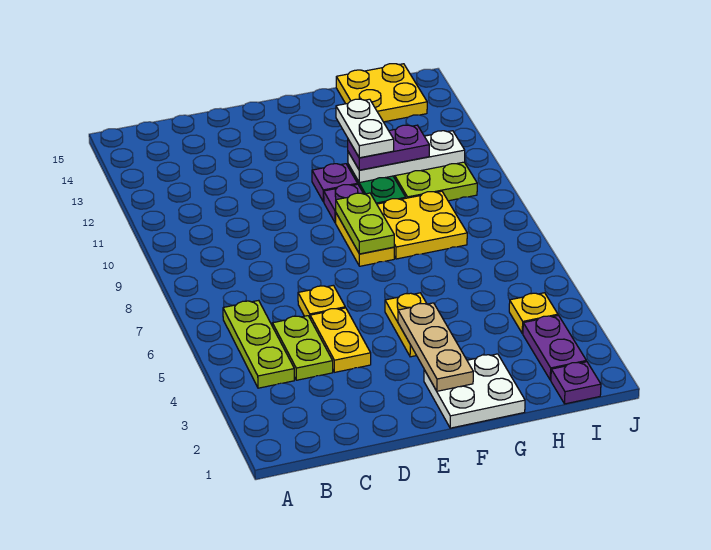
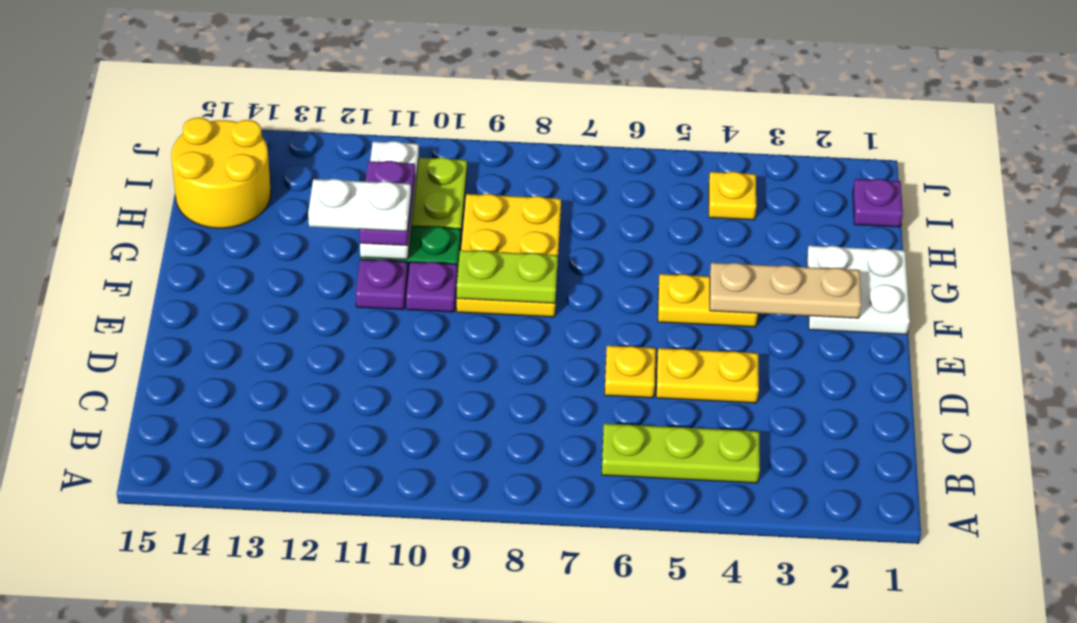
lime 1x2 plate [272,316,333,380] -> none
yellow 2x2 plate [336,64,427,122] -> yellow 2x2 round brick [171,117,271,228]
purple 1x2 plate [523,315,586,380] -> none

